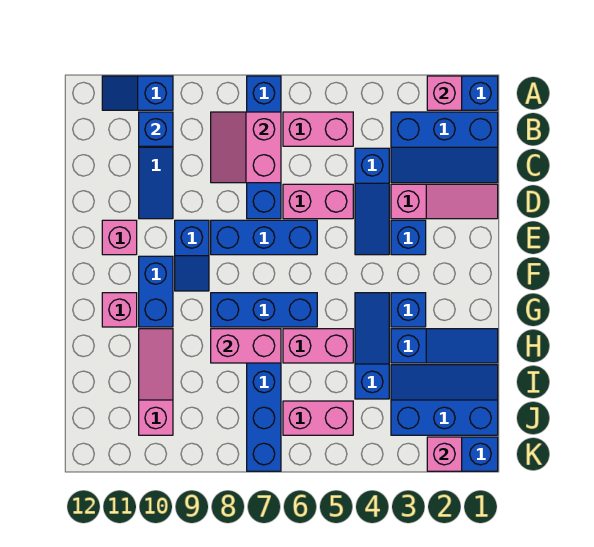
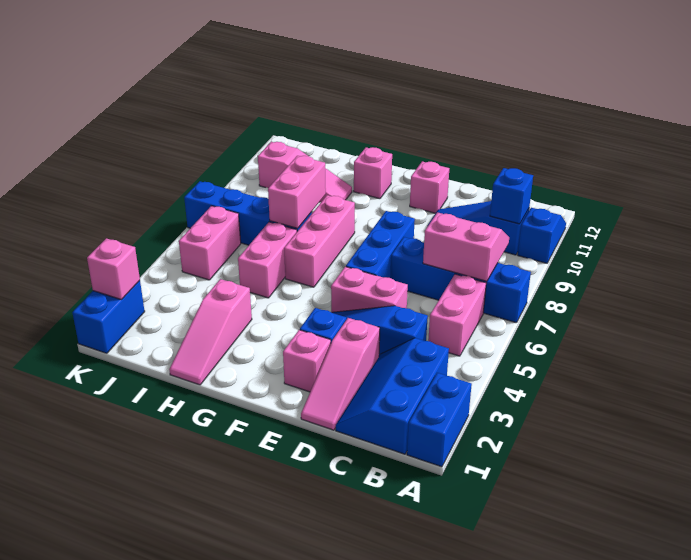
pink 1x1 brick [427,76,462,110] -> pink 1x1 brick moved to [283,330,331,392]
pink 1x2 brick [283,184,353,219] -> pink 1x2 brick turned to [331,267,408,312]
blue 1x2 slope [175,220,209,291] -> none
blue 1x2 brick [139,256,173,327] -> none
blue 1x1 brick [391,293,426,327] -> none
blue 1x3 slope [355,293,389,399] -> none
blue 1x3 brick [211,293,317,327] -> pink 1x3 brick [284,195,355,287]
blue 1x3 slope [391,329,498,363] -> pink 1x3 slope [169,279,252,385]
blue 2x3 slope [391,365,498,435] -> none

